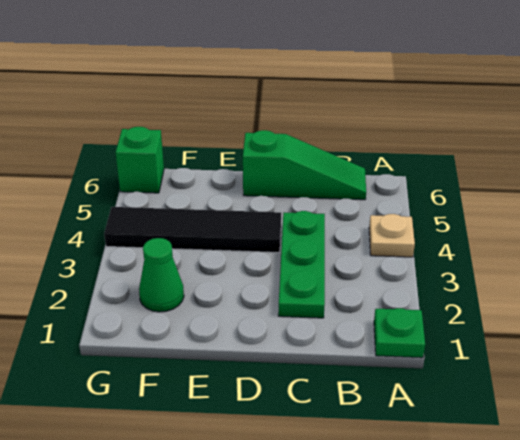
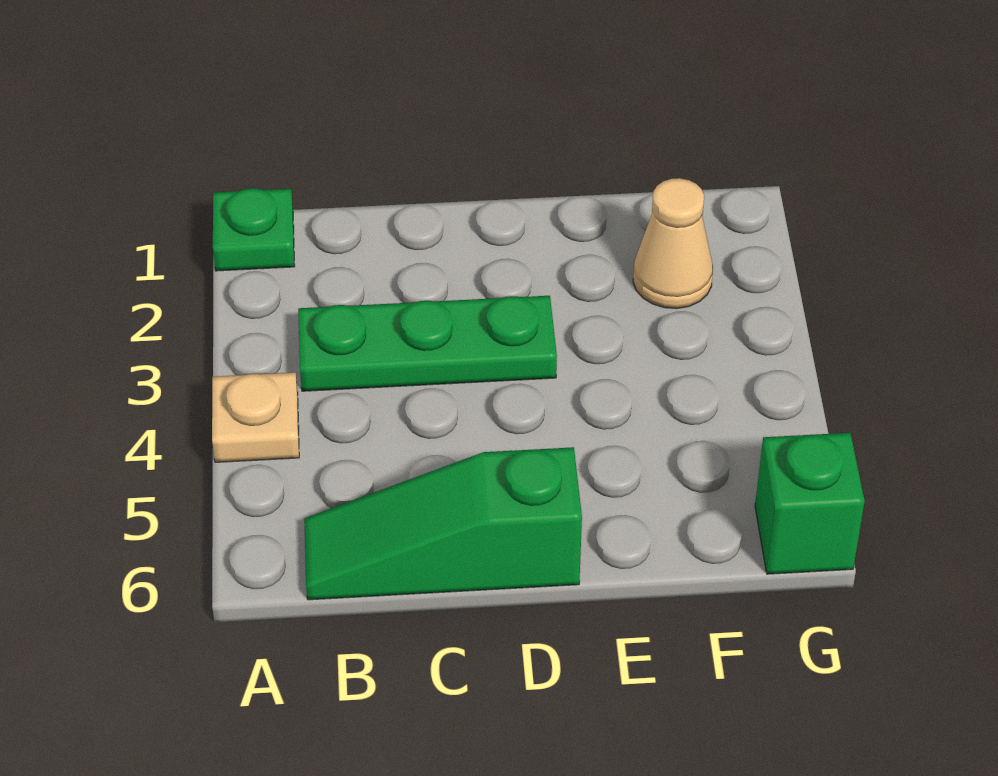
green 1x3 plate [278,211,325,318] -> green 1x3 plate turned to [298,296,557,391]
black 1x4 tile [104,207,281,252] -> none
green 1x1 cone [139,238,184,312] -> tan 1x1 cone [633,178,713,308]

